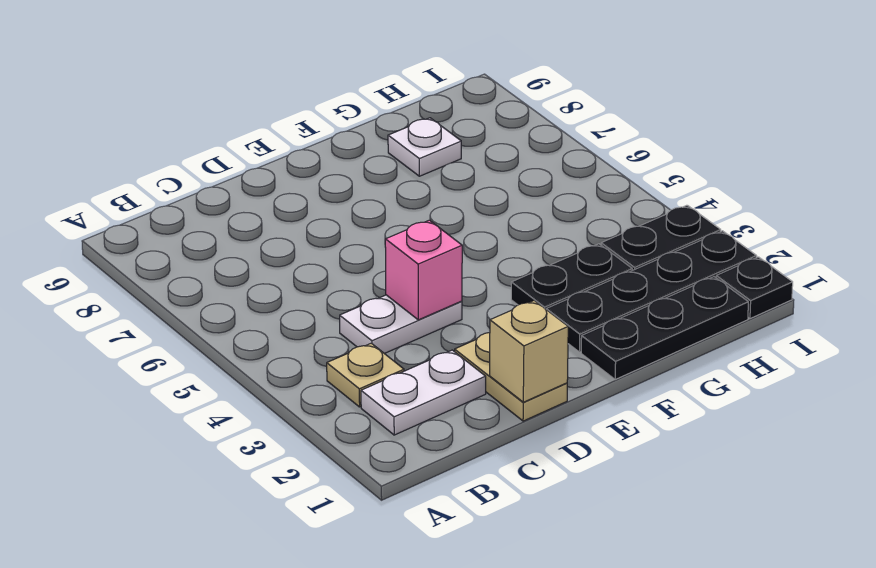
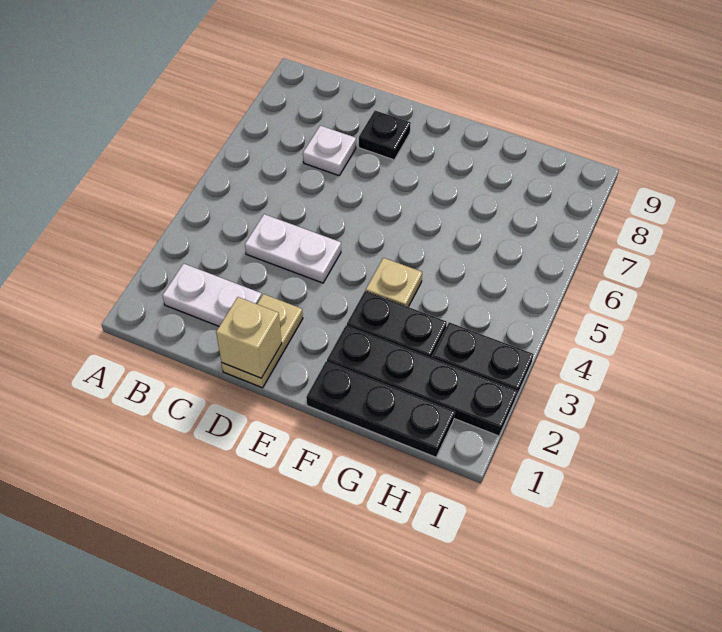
tan 1x1 plate [327,343,404,407] -> tan 1x1 plate moved to [366,258,422,307]
pink 1x1 brick [385,220,462,320] -> none
white 1x1 plate [388,118,461,176] -> white 1x1 plate moved to [303,126,356,176]
black 1x1 plate [716,257,793,319] -> black 1x1 plate moved to [359,111,411,160]

